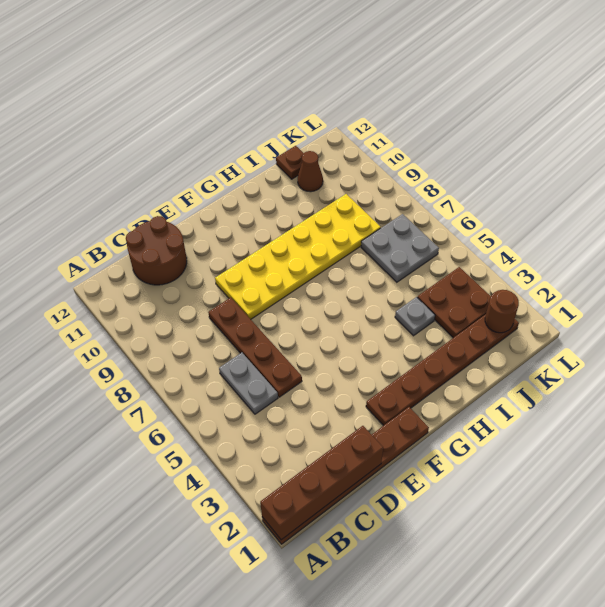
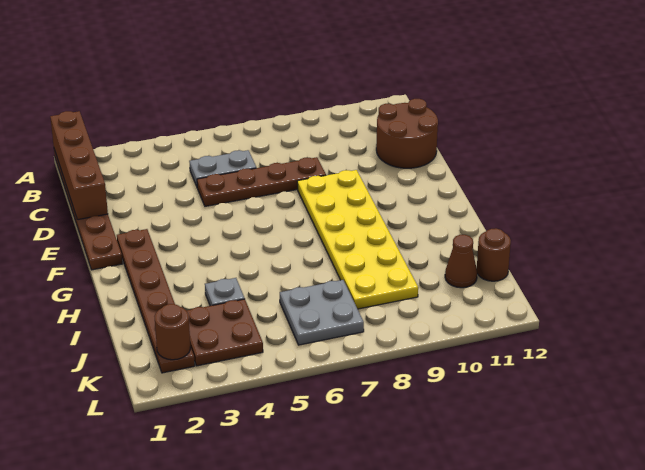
brown 1x1 plate [276,146,304,179] -> brown 1x1 round brick [477,228,511,281]

